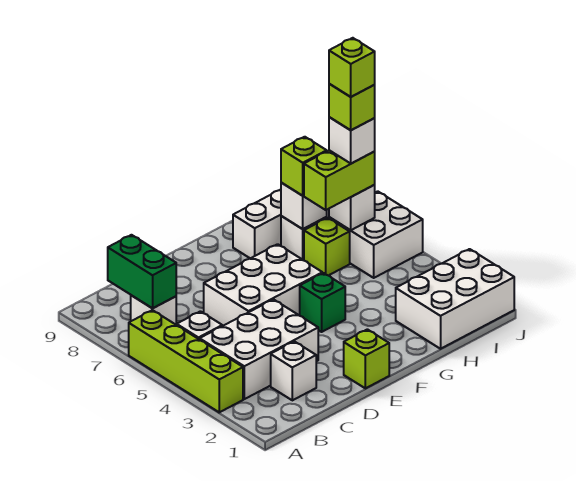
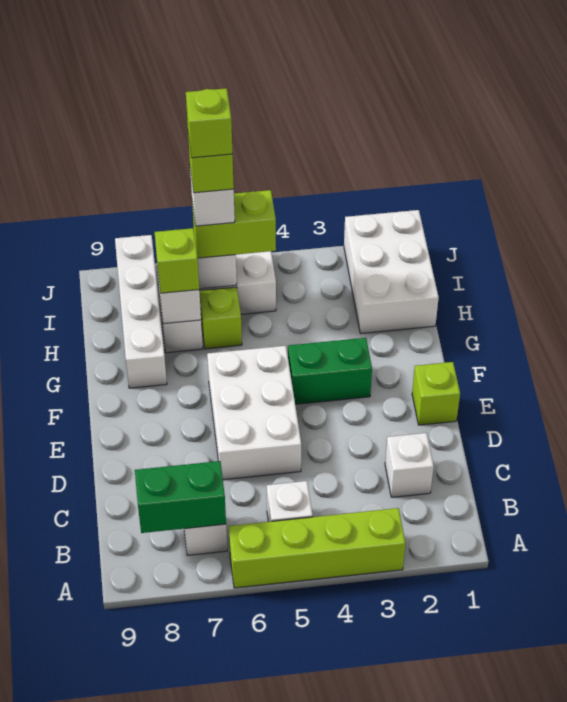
white 2x3 brick [200,299,318,399] -> none
green 1x1 brick [300,273,345,332] -> green 1x2 brick [288,338,372,404]
lime 1x2 brick [304,150,375,210] -> lime 1x2 brick turned to [192,190,276,258]

